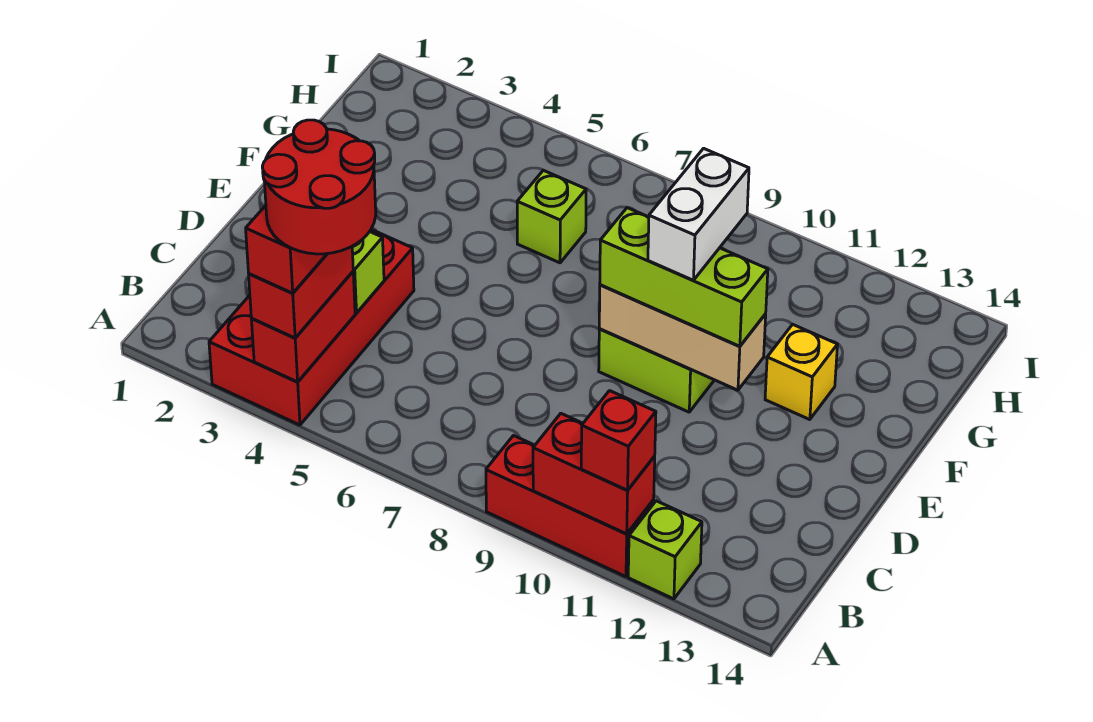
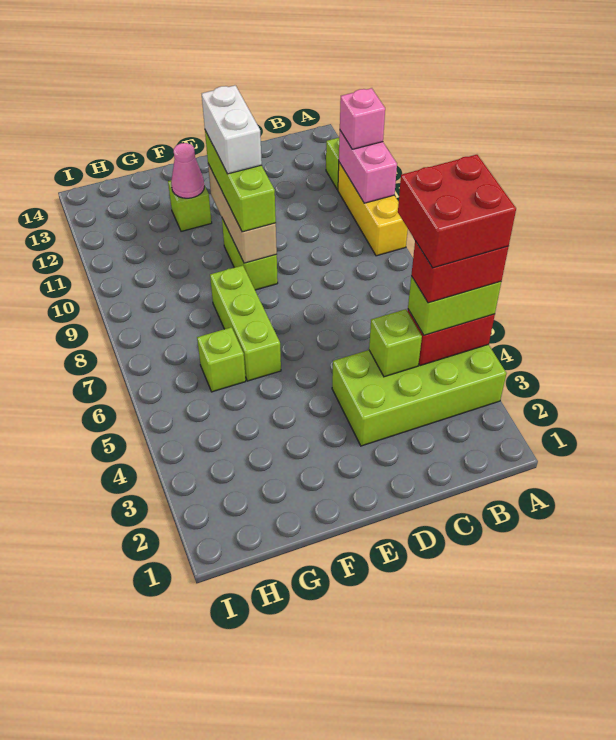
red 2x4 brick [209,230,414,425] -> lime 2x4 brick [332,344,506,446]
red 1x2 brick [249,247,353,338] -> lime 1x2 brick [408,276,501,335]
red 2x2 round brick [262,120,376,254] -> red 2x2 brick [398,155,516,268]
red 1x3 brick [486,436,654,577] -> yellow 1x3 brick [338,162,408,256]
red 1x2 brick [533,414,655,534] -> pink 1x2 brick [339,131,397,203]
red 1x1 brick [581,391,656,490] -> pink 1x1 brick [340,88,385,149]
white 1x2 brick [648,148,749,280] -> white 1x2 brick turned to [202,85,262,174]
none -> lime 1x3 brick [210,265,281,381]
yellow 1x1 brick [765,324,838,420] -> lime 1x1 brick [168,180,212,231]
none -> pink 1x1 cone [171,143,205,198]

